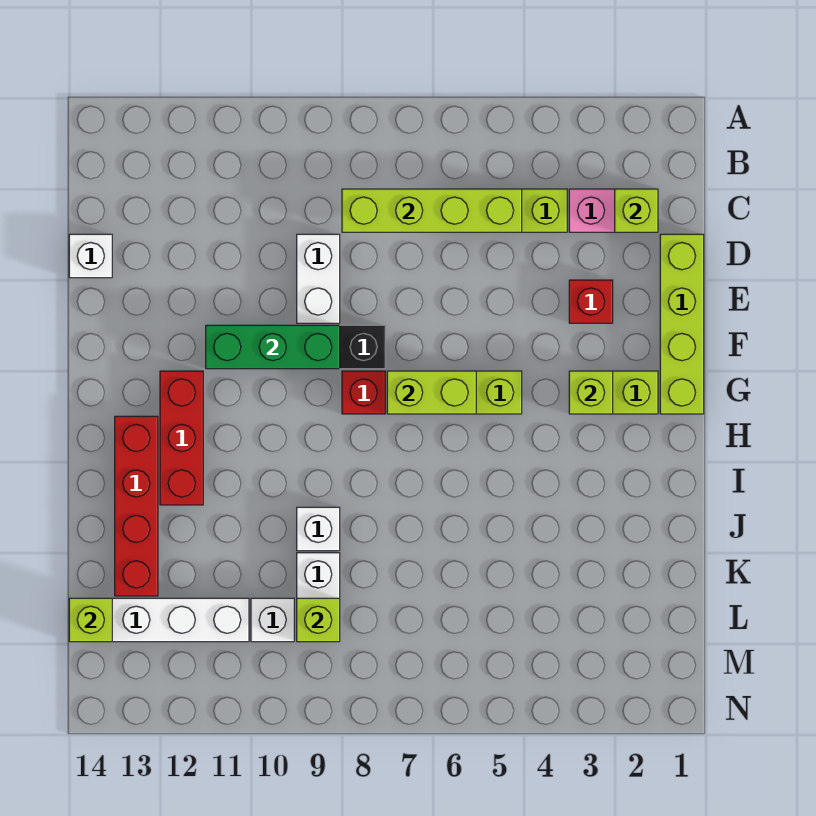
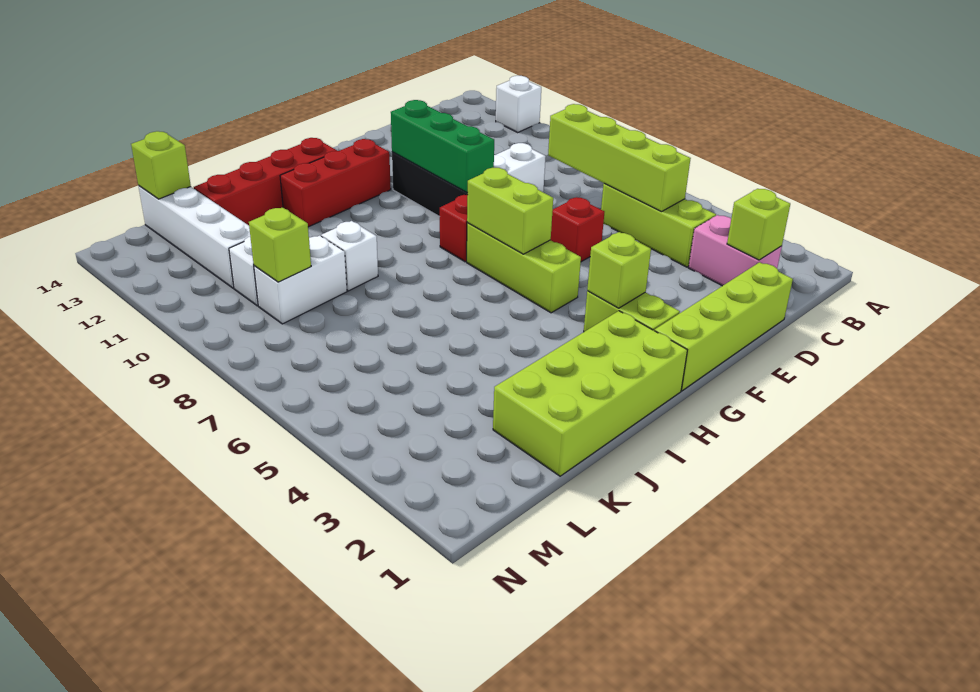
white 1x1 brick [69,234,112,278] -> white 1x1 brick moved to [496,76,541,132]
red 1x1 brick [569,280,613,323] -> red 1x1 brick moved to [551,197,604,262]
none -> lime 2x4 brick [493,311,687,476]

